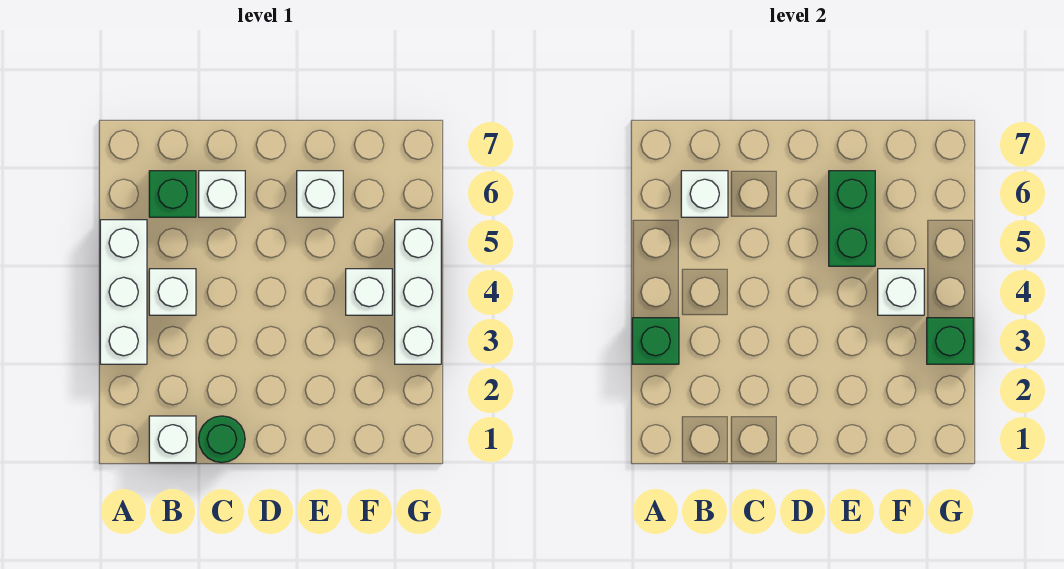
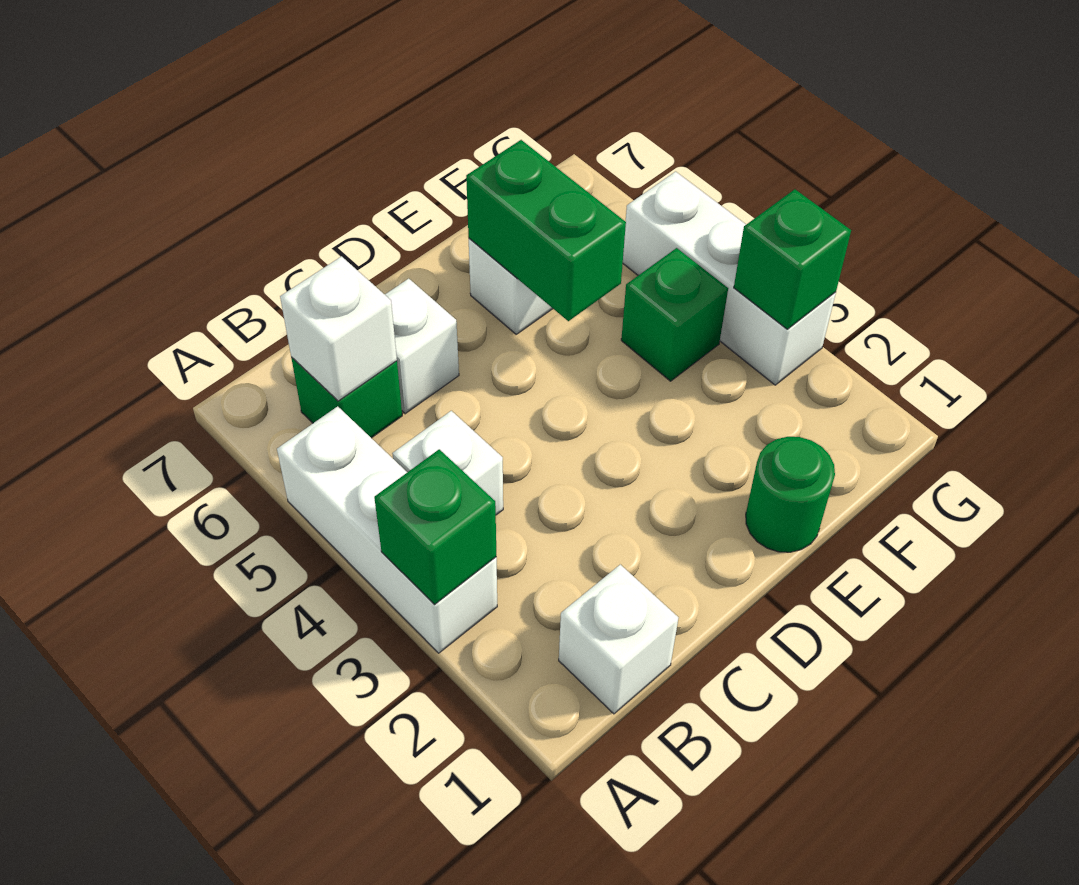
green 1x1 round brick [199,416,245,463] -> green 1x1 round brick moved to [746,437,835,552]
white 1x1 brick [346,269,392,315] -> green 1x1 brick [621,248,728,381]
white 1x1 brick [878,269,924,315] -> none

